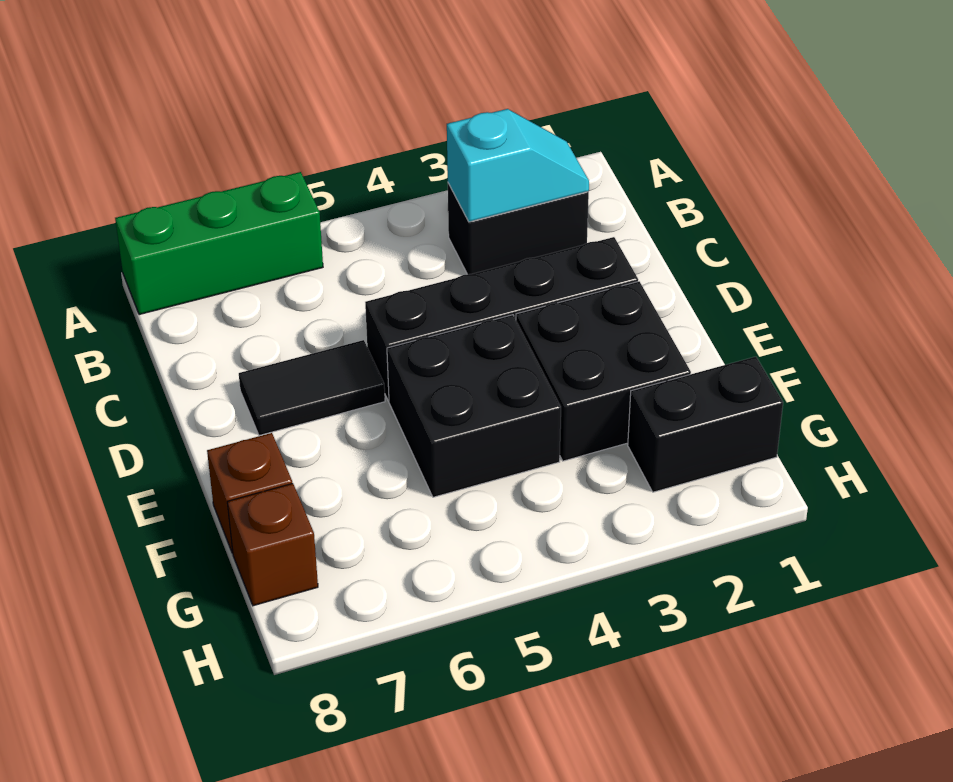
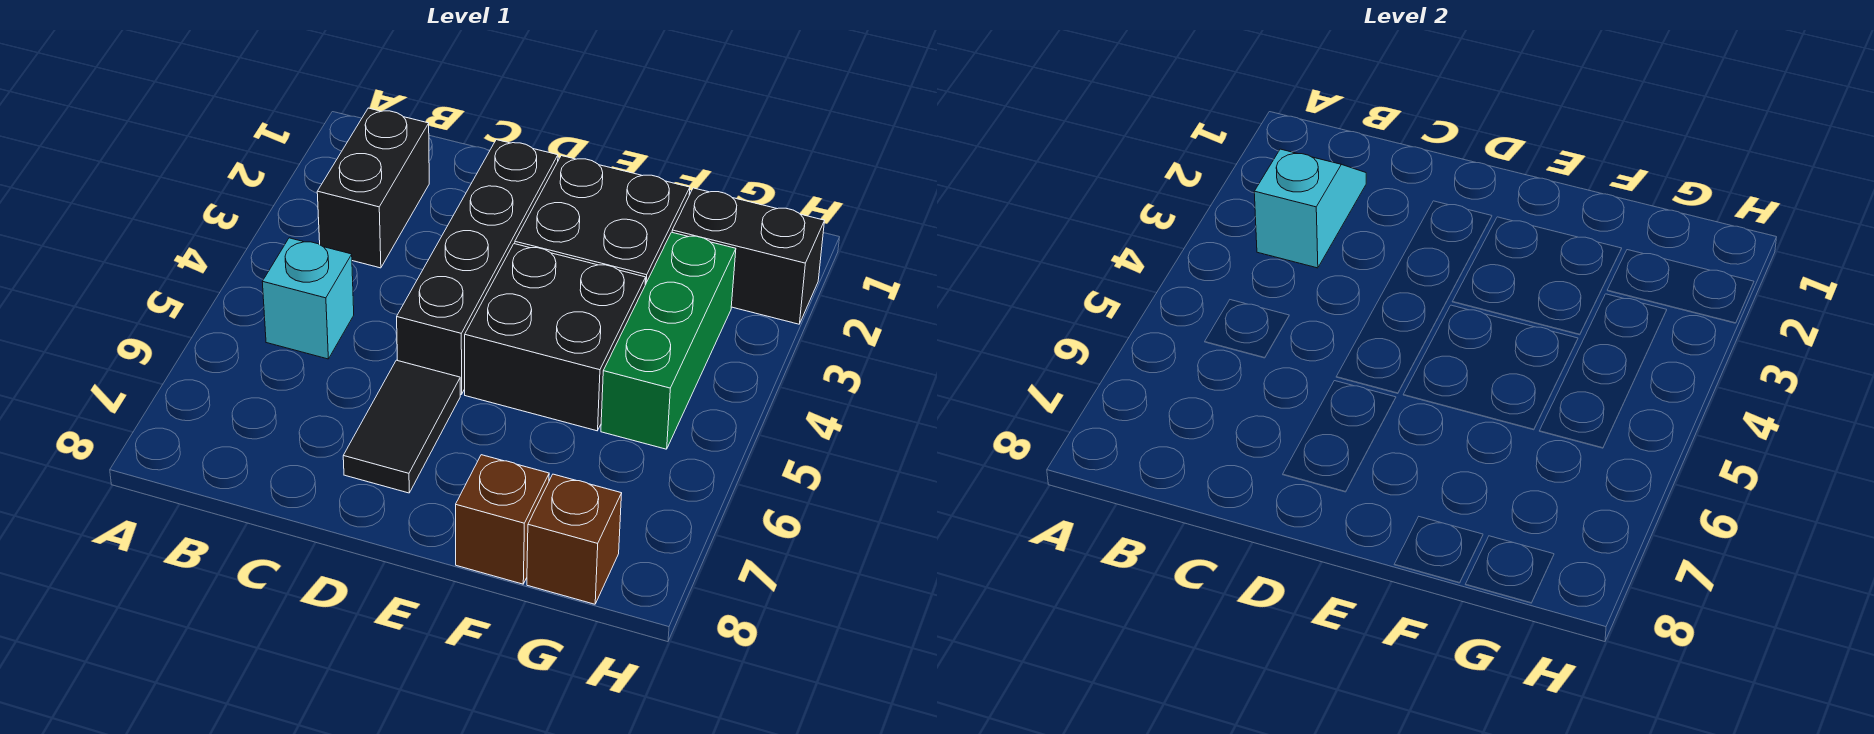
green 1x3 brick [115,172,323,315] -> green 1x3 brick moved to [601,232,736,449]
none -> cyan 1x1 brick [262,238,354,359]
black 1x2 brick [628,357,783,492] -> black 1x2 brick turned to [672,188,824,324]

